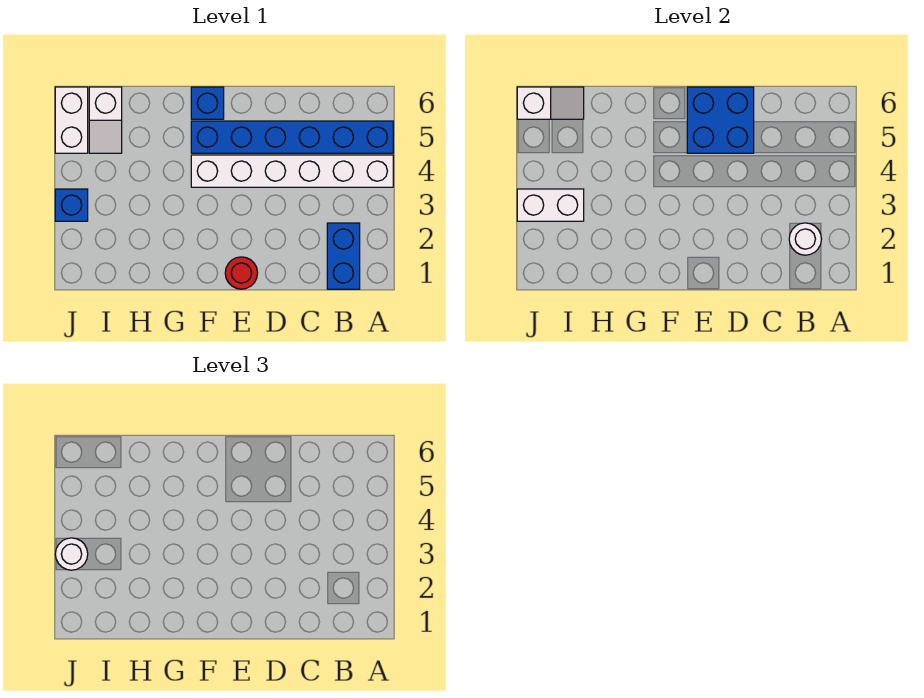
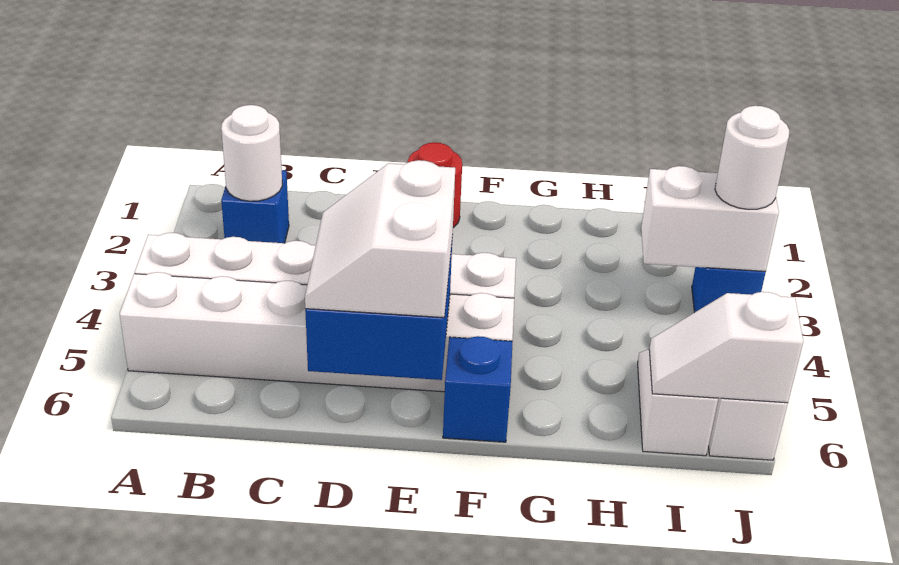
blue 1x6 brick [191,121,393,153] -> white 1x6 brick [120,272,514,392]
blue 1x2 brick [327,223,360,289] -> blue 1x1 brick [221,170,289,243]
none -> white 2x2 slope [305,160,455,318]

